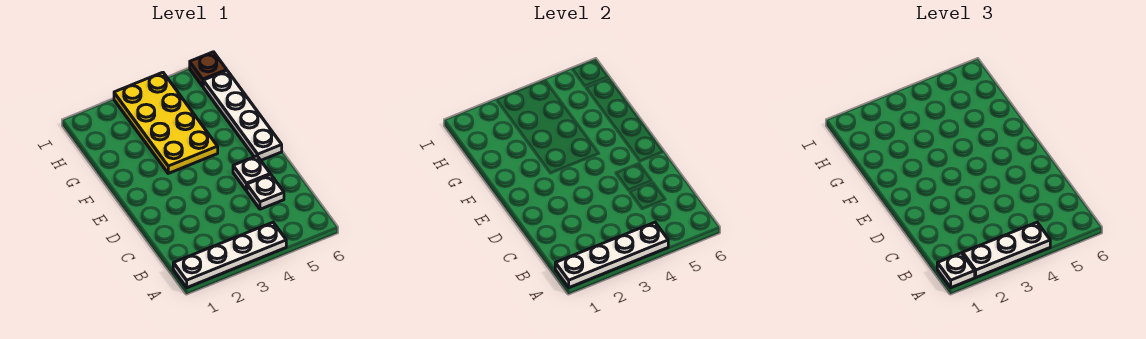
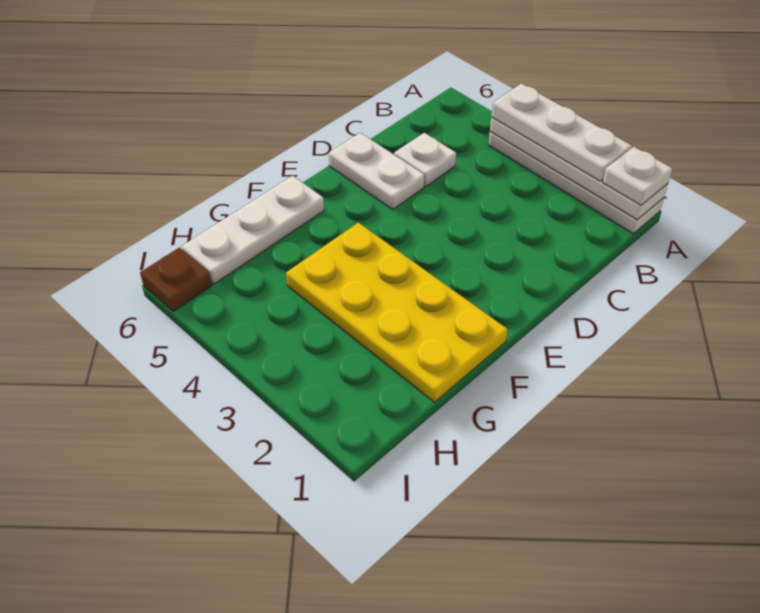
white 1x1 plate [233,156,270,190] -> white 1x2 plate [329,133,424,209]
white 1x4 plate [203,71,282,160] -> white 1x3 plate [181,176,324,284]
yellow 2x4 plate [114,72,218,173] -> yellow 2x4 plate turned to [286,223,508,402]

